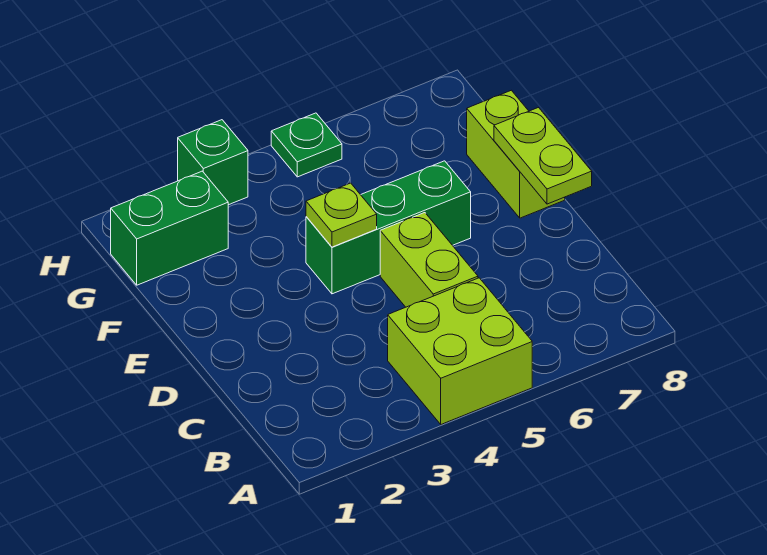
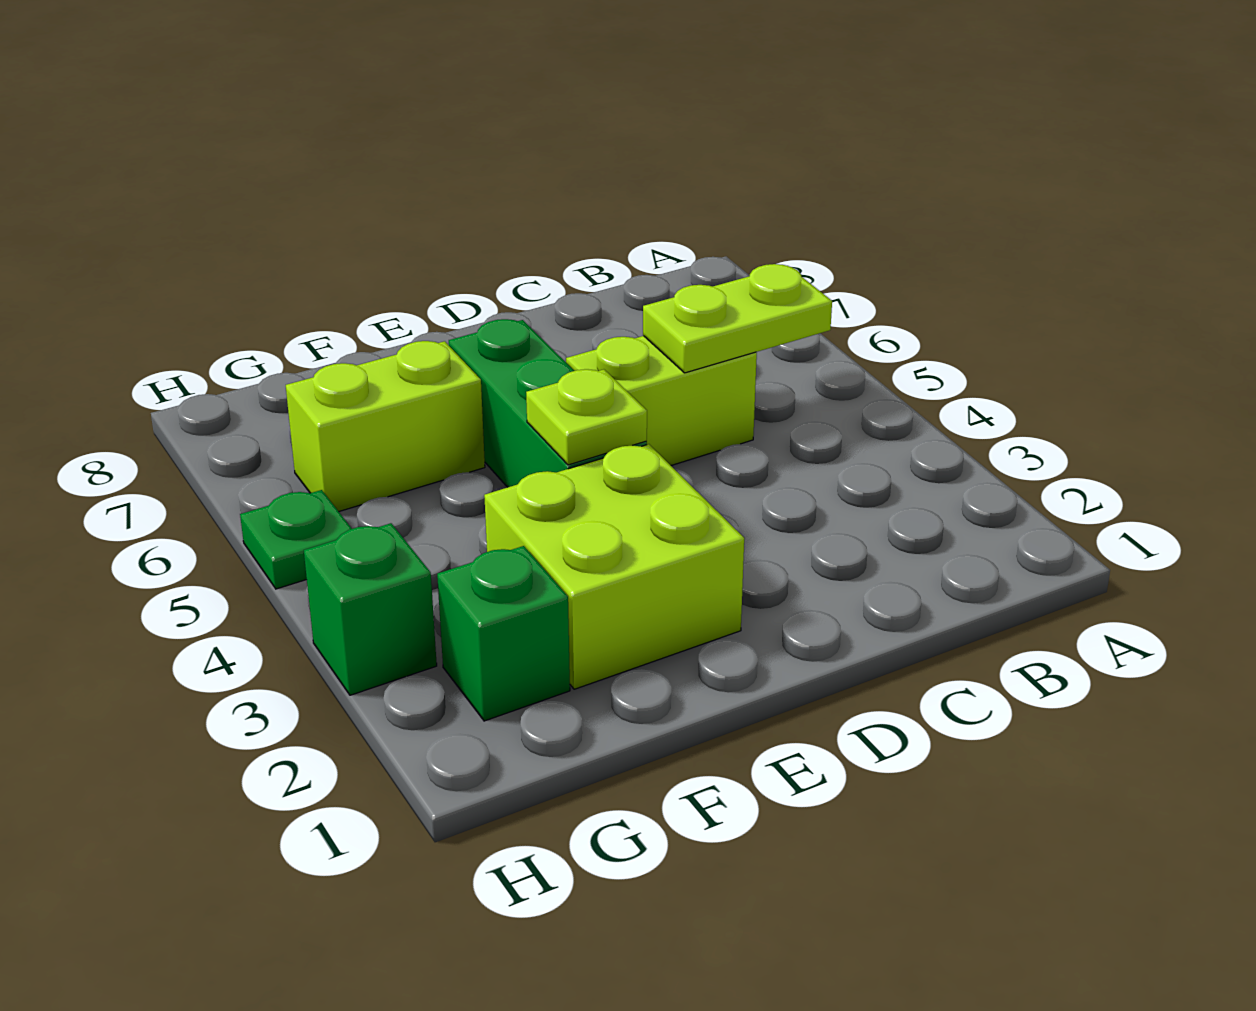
lime 2x2 brick [388,278,532,424] -> lime 2x2 brick moved to [484,444,744,689]
lime 1x2 plate [494,108,592,204] -> lime 1x2 plate moved to [643,264,832,373]
lime 1x2 brick [467,90,565,218] -> lime 1x2 brick moved to [286,341,485,511]
green 1x2 brick [111,171,228,285] -> green 1x1 brick [437,546,570,721]

